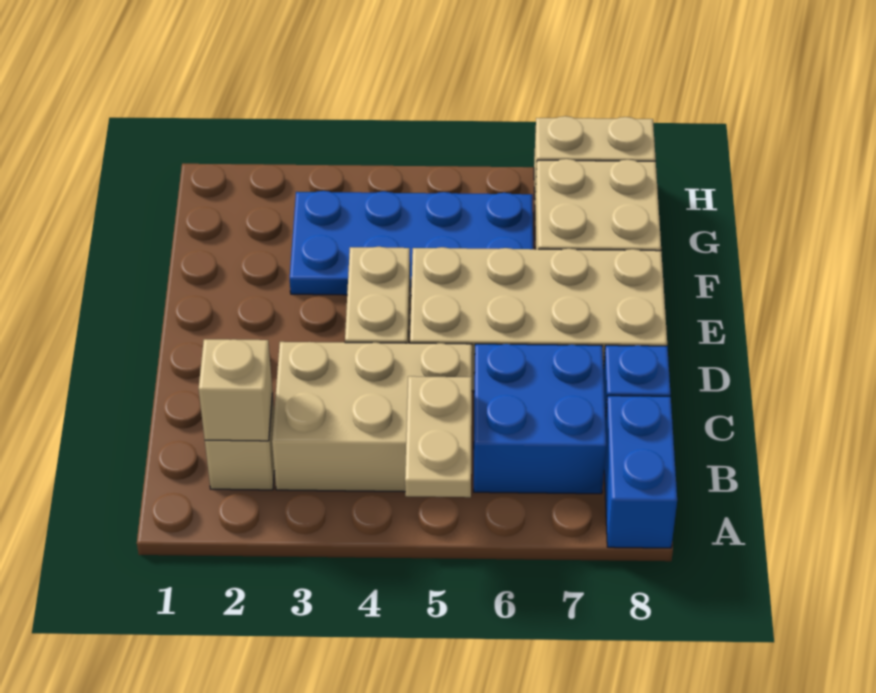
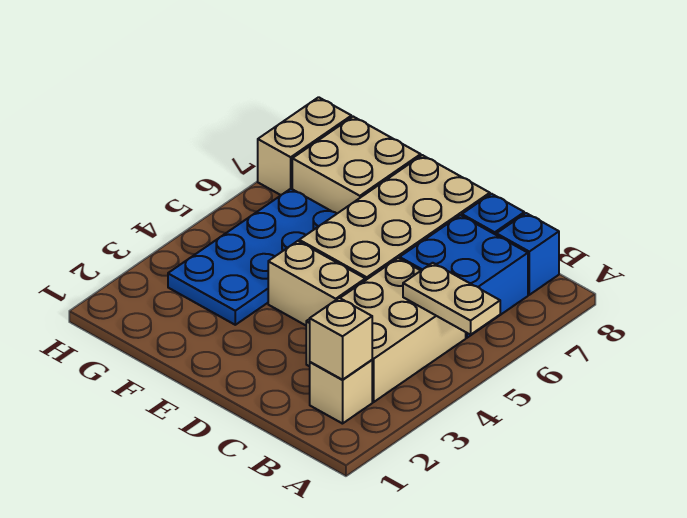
blue 1x2 brick [604,396,677,548] -> blue 1x1 brick [496,213,559,295]

